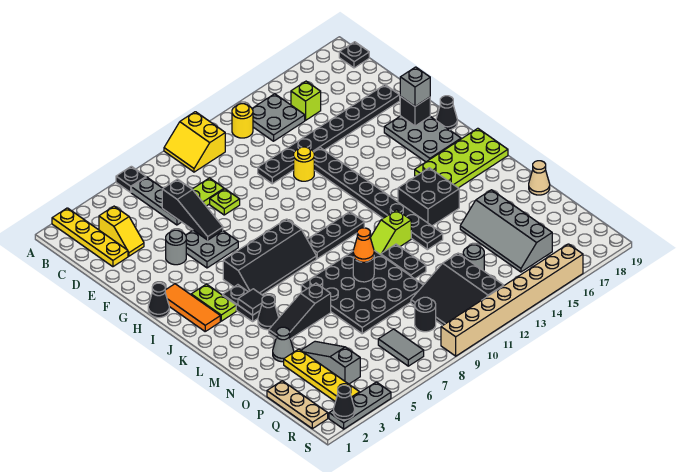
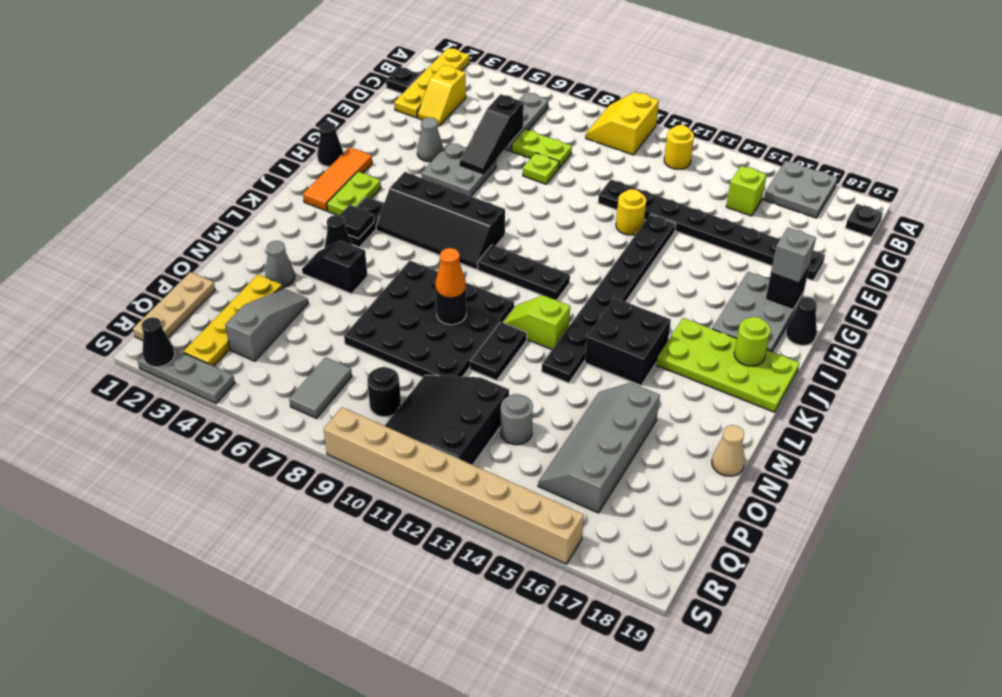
black 1x1 plate [116,166,146,192] -> black 1x1 plate moved to [386,67,420,94]
grey 2x2 plate [252,94,305,141] -> grey 2x2 plate moved to [764,161,837,218]
grey 1x1 round brick [166,230,186,265] -> grey 1x1 cone [417,117,443,162]
none -> lime 1x1 round brick [734,317,770,366]
black 1x3 slope [269,283,331,339] -> black 1x2 slope [302,240,367,294]

